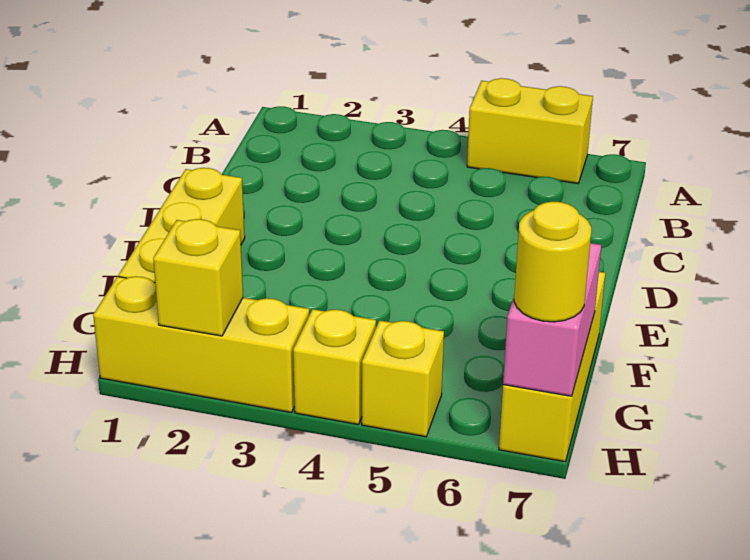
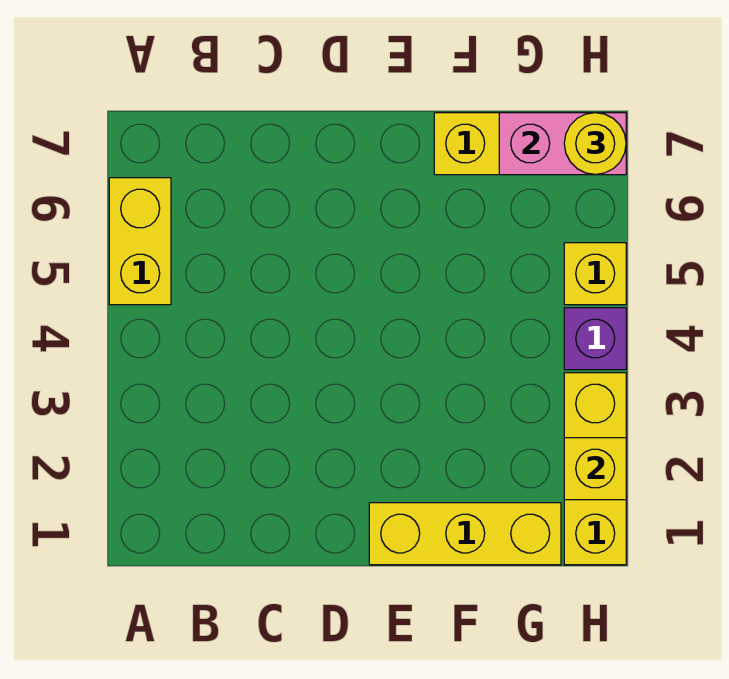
yellow 1x1 brick [293,309,376,424] -> purple 1x1 brick [564,308,626,370]

